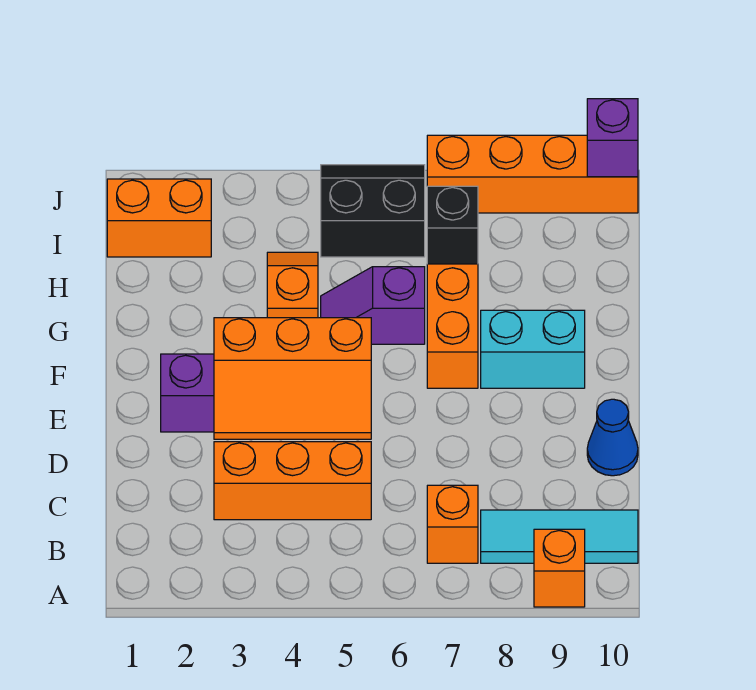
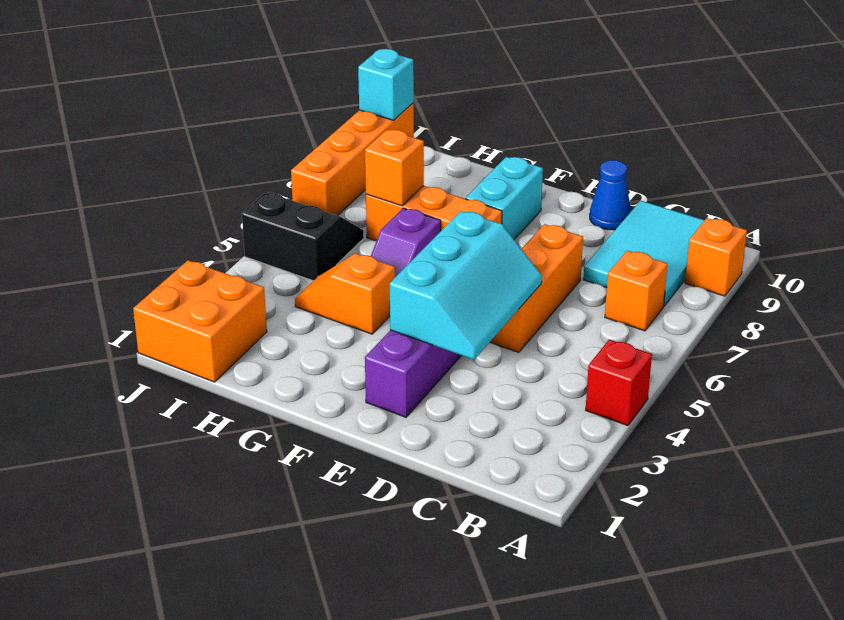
none -> red 1x1 brick [586,340,652,426]
cyan 1x3 tile [481,510,638,563] -> cyan 2x3 tile [583,201,705,306]
orange 1x3 brick [214,442,371,520] -> orange 1x3 brick moved to [490,224,583,352]
orange 2x3 slope [214,318,371,439] -> cyan 2x3 slope [390,211,542,360]
black 1x1 brick [427,186,478,264] -> orange 1x1 brick [365,130,424,206]
orange 1x2 brick [107,179,211,257] -> orange 2x2 brick [133,260,267,382]
black 2x2 slope [321,165,425,257] -> black 2x2 slope turned to [242,192,364,281]
purple 1x1 brick [587,99,638,177] -> cyan 1x1 brick [358,49,414,120]

